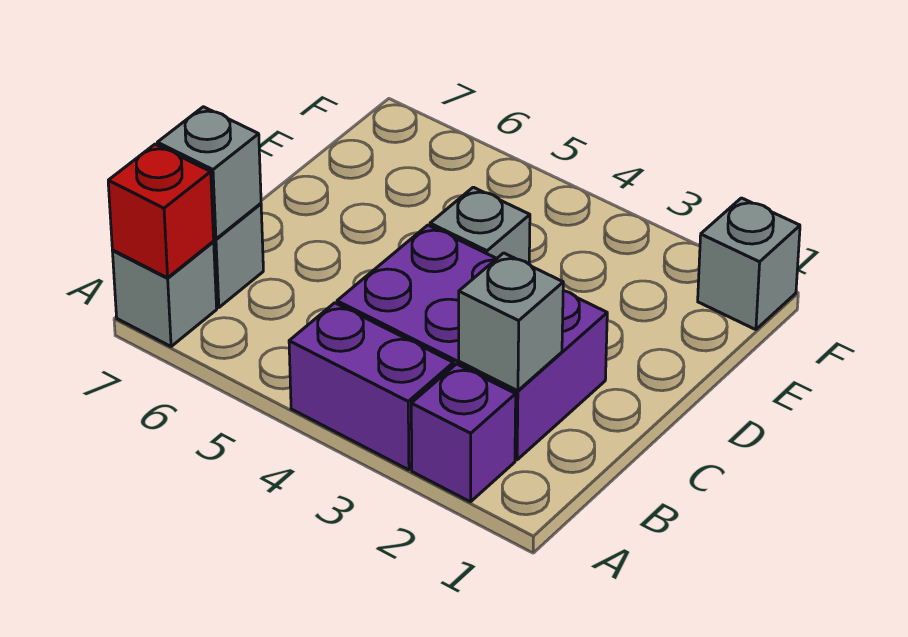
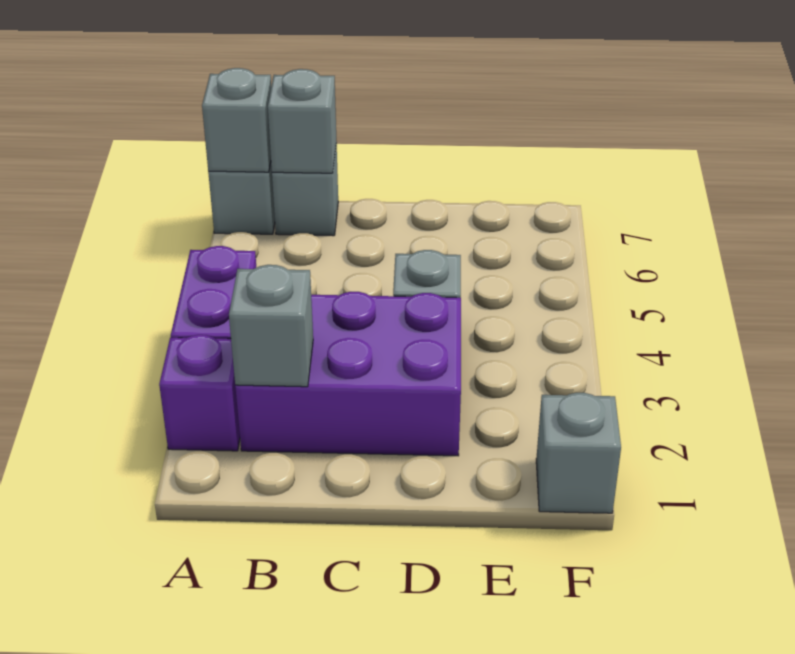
red 1x1 brick [108,144,214,278] -> grey 1x1 brick [202,68,271,172]
purple 2x3 brick [337,225,607,460] -> purple 2x3 brick turned to [235,292,461,456]

